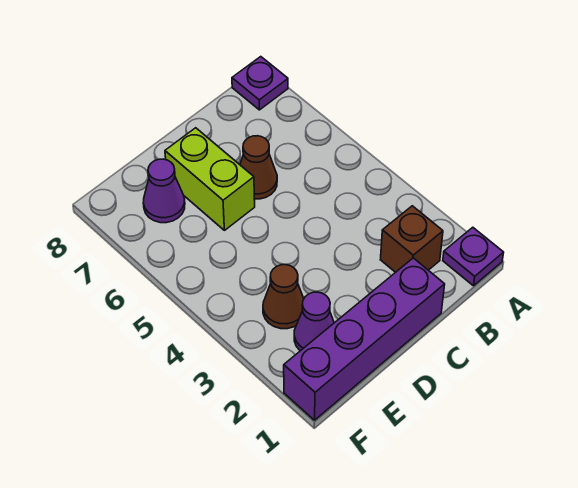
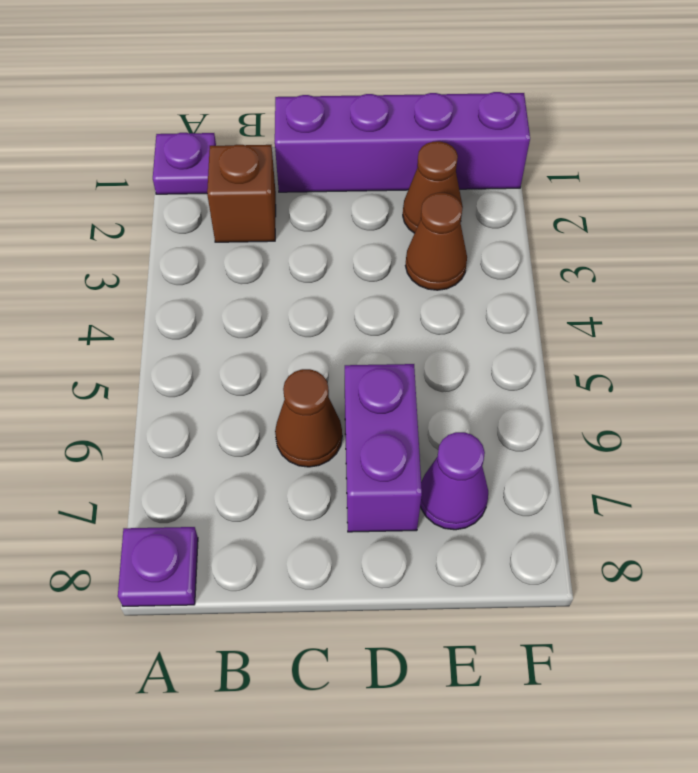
lime 1x2 brick [165,128,255,230] -> purple 1x2 brick [345,364,422,532]
purple 1x1 cone [294,292,334,351] -> brown 1x1 cone [403,141,463,233]

